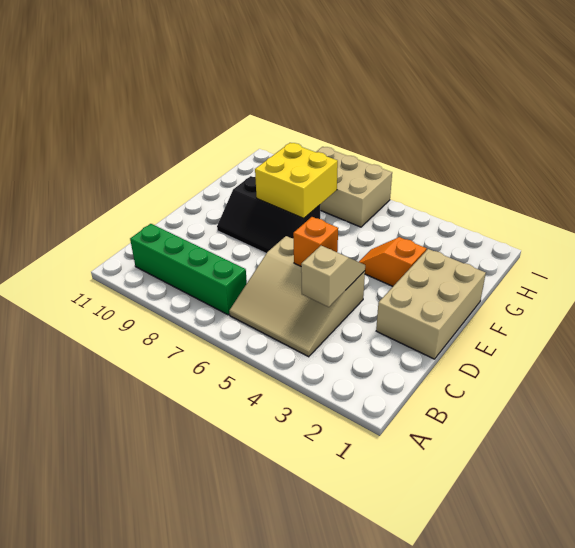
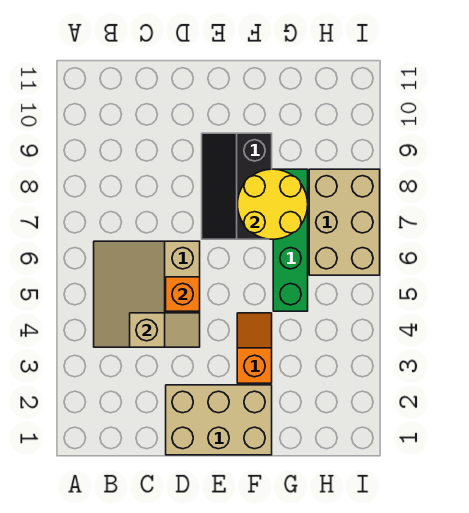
green 1x4 brick [130,224,247,315] -> green 1x4 brick moved to [273,169,308,311]
yellow 2x2 brick [255,143,338,218] -> yellow 2x2 round brick [238,169,308,239]

